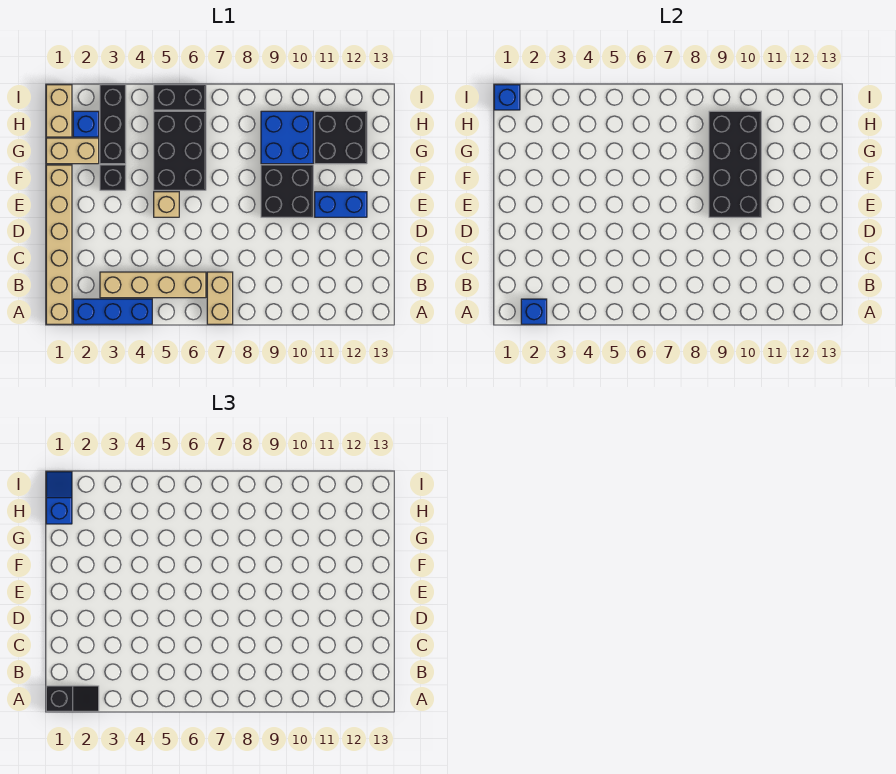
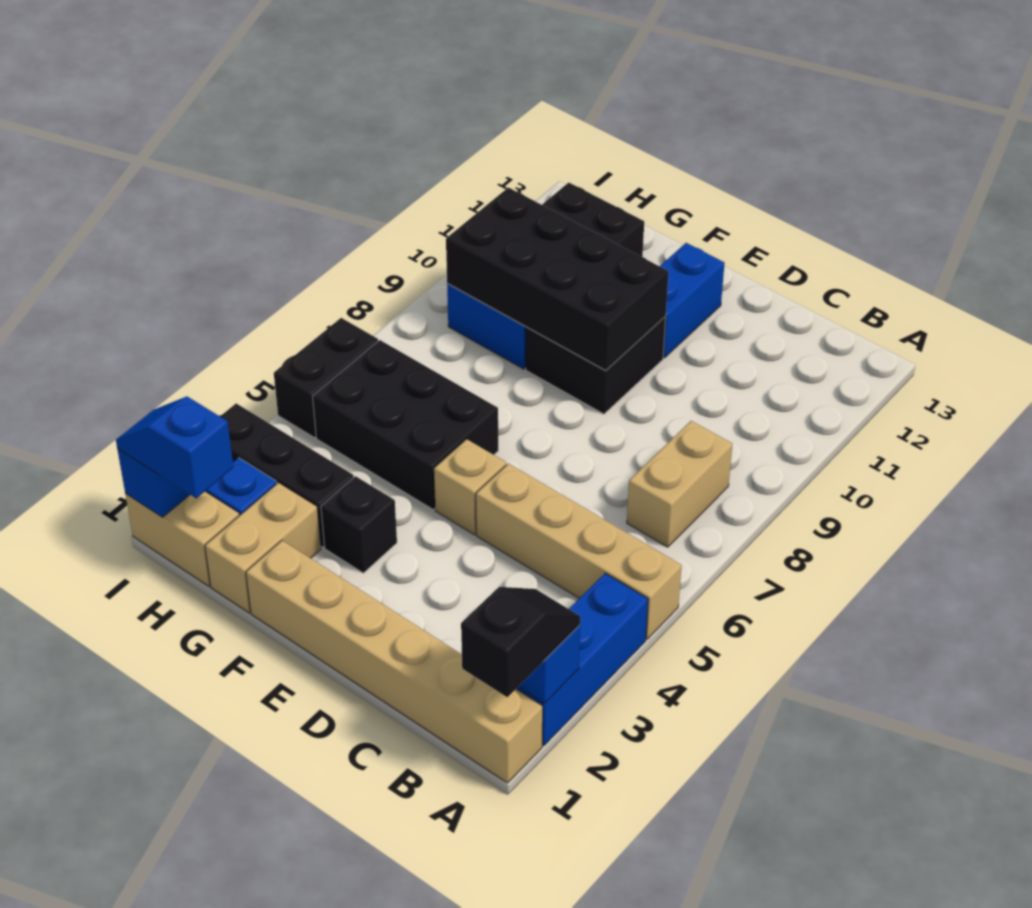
tan 1x2 brick [207,272,233,324] -> tan 1x2 brick turned to [627,421,732,547]
tan 1x4 brick [100,272,206,298] -> tan 1x4 brick turned to [476,464,682,639]

